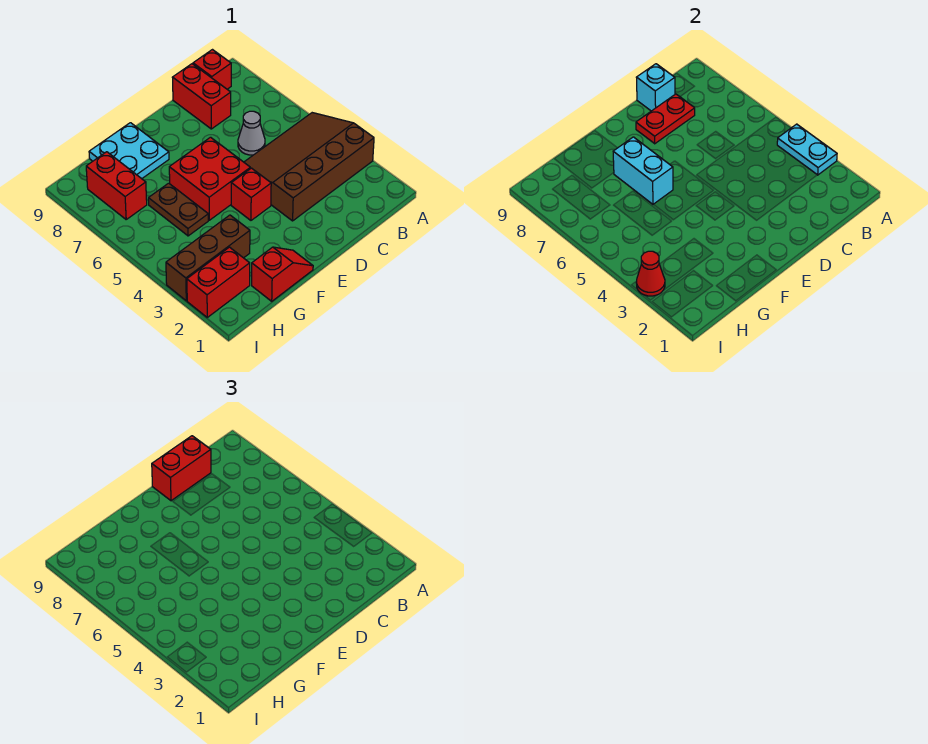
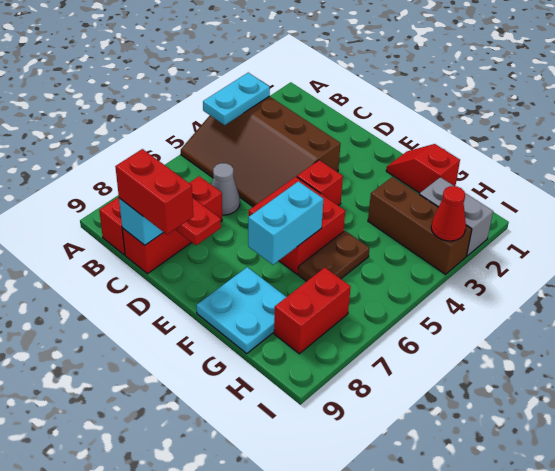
red 1x2 brick [172,64,231,129] -> red 1x3 brick [122,176,222,274]
red 1x2 brick [187,247,250,317] -> grey 1x2 brick [419,177,493,256]

